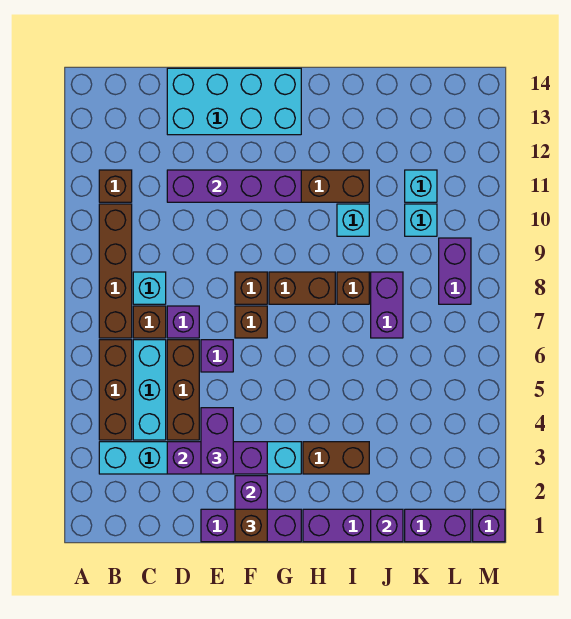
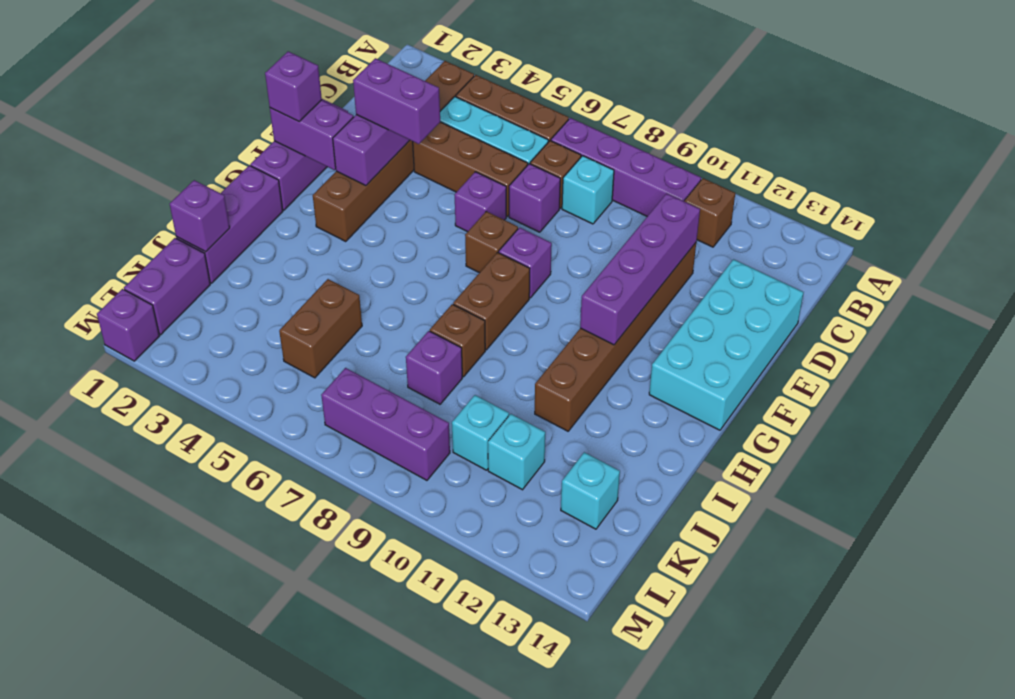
cyan 1x6 brick [99,442,301,474] -> brown 1x6 brick [313,61,474,242]
brown 1x4 brick [99,204,132,338] -> purple 1x4 brick [551,118,701,216]
brown 1x1 brick [235,509,267,542] -> purple 1x1 brick [265,51,322,121]
brown 1x1 brick [235,272,267,304] -> purple 1x1 brick [499,227,552,298]
brown 1x2 brick [303,442,369,474] -> brown 1x2 brick moved to [279,279,362,378]
cyan 1x1 brick [337,204,369,236] -> cyan 1x1 brick moved to [561,452,620,529]
purple 1x2 brick [371,272,403,338] -> purple 1x1 brick [406,331,462,404]
purple 1x2 brick [439,238,471,304] -> purple 1x3 brick [321,368,450,480]

